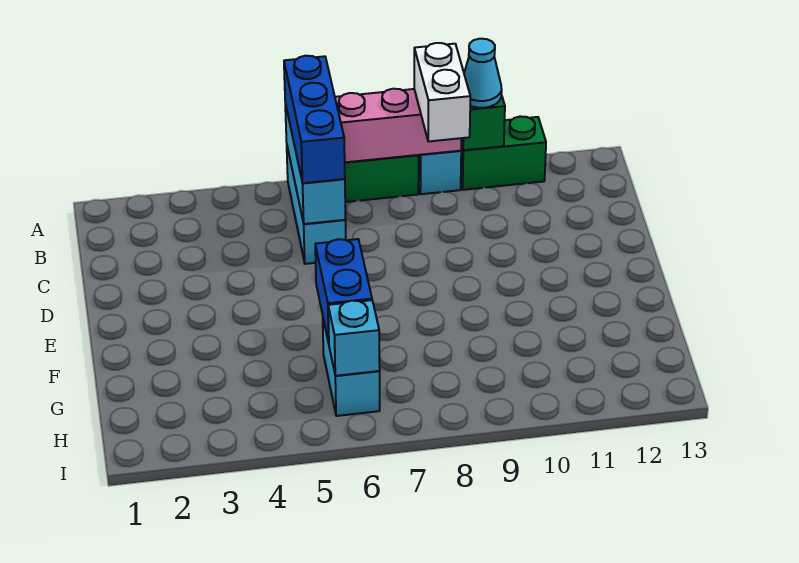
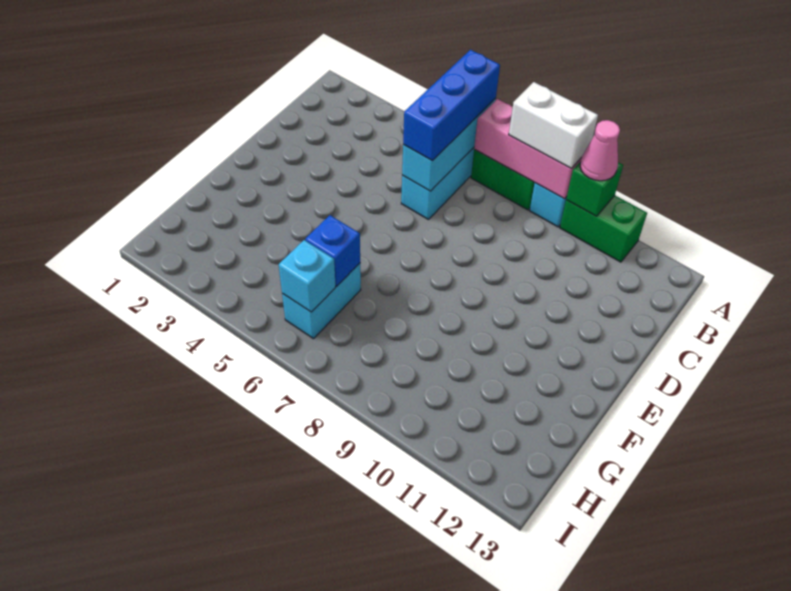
white 1x2 brick [414,43,470,142] -> white 1x2 brick turned to [509,82,598,168]
cyan 1x1 cone [464,39,502,108] -> pink 1x1 cone [580,120,620,181]
blue 1x2 brick [315,239,372,343] -> blue 1x1 brick [305,215,360,286]

